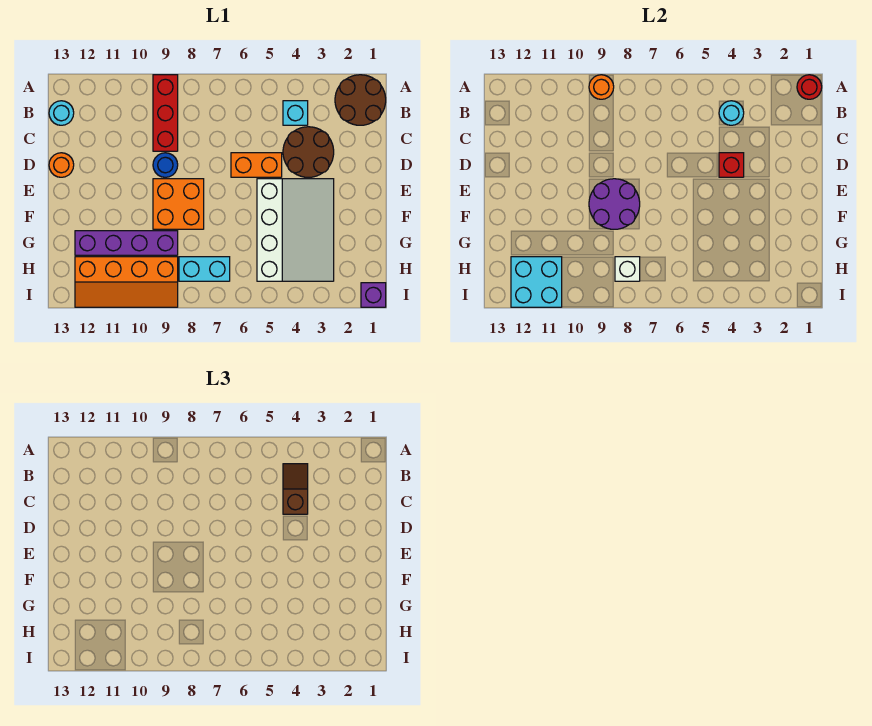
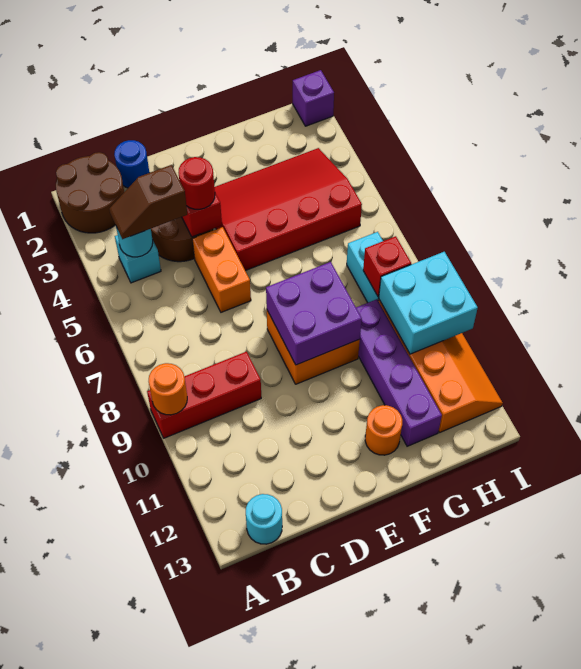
red 1x1 round brick [797,75,822,99] -> red 1x1 round brick moved to [178,157,215,209]
blue 1x1 round brick [153,153,178,177] -> blue 1x1 round brick moved to [114,140,149,188]
orange 1x1 round brick [49,153,74,177] -> orange 1x1 round brick moved to [365,405,402,455]
white 3x4 slope [257,179,334,281] -> red 3x4 slope [214,148,362,271]
purple 2x2 round brick [589,179,640,229] -> purple 2x2 brick [266,262,362,365]
white 1x1 brick [615,257,640,281] -> red 1x1 brick [363,236,411,297]
cyan 2x2 brick [511,257,562,307] -> cyan 2x2 brick moved to [379,252,478,354]

